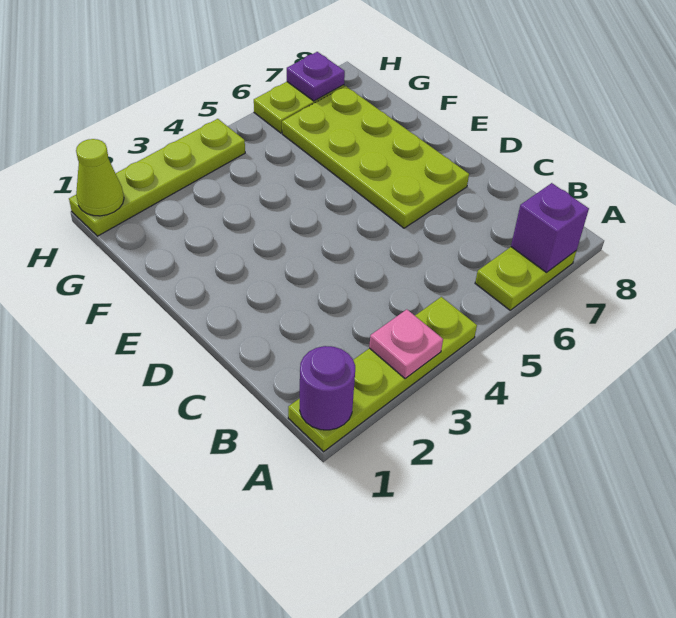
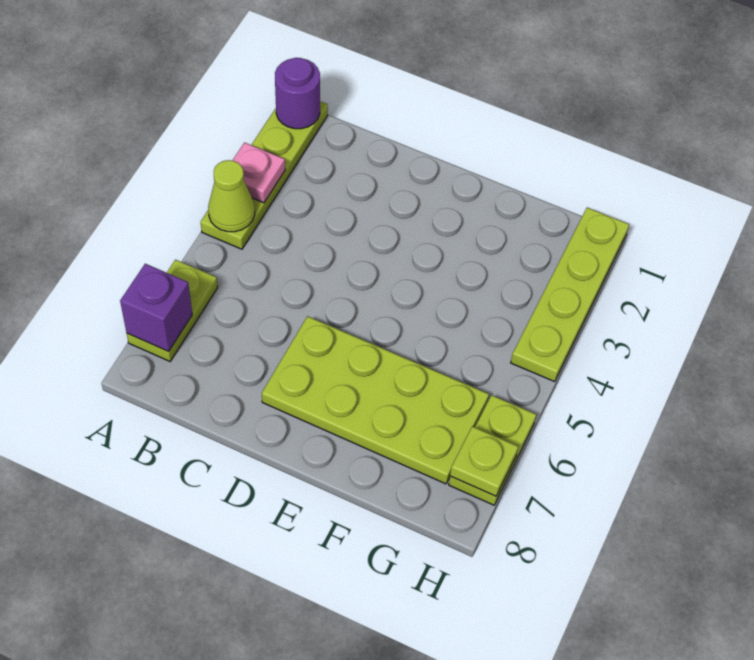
lime 1x1 cone [76,139,124,216] -> lime 1x1 cone moved to [208,160,255,232]
purple 1x1 plate [287,52,345,101] -> lime 1x1 plate [450,426,518,496]

